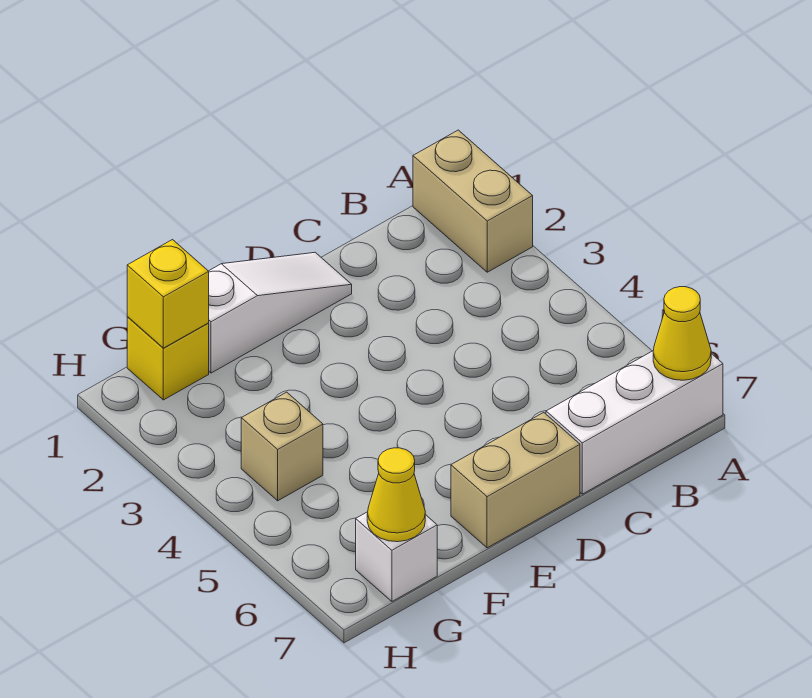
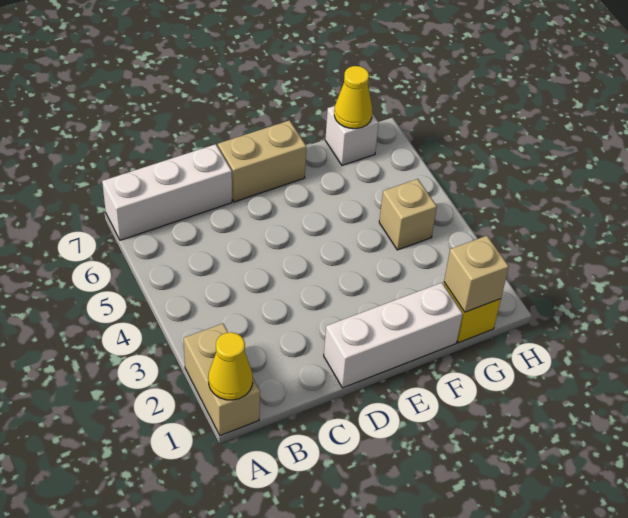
yellow 1x1 cone [653,287,711,380] -> yellow 1x1 cone moved to [208,332,253,400]
white 1x3 slope [209,252,352,373] -> white 1x3 brick [324,283,463,388]
yellow 1x1 brick [127,240,209,348] -> tan 1x1 brick [444,236,509,312]

